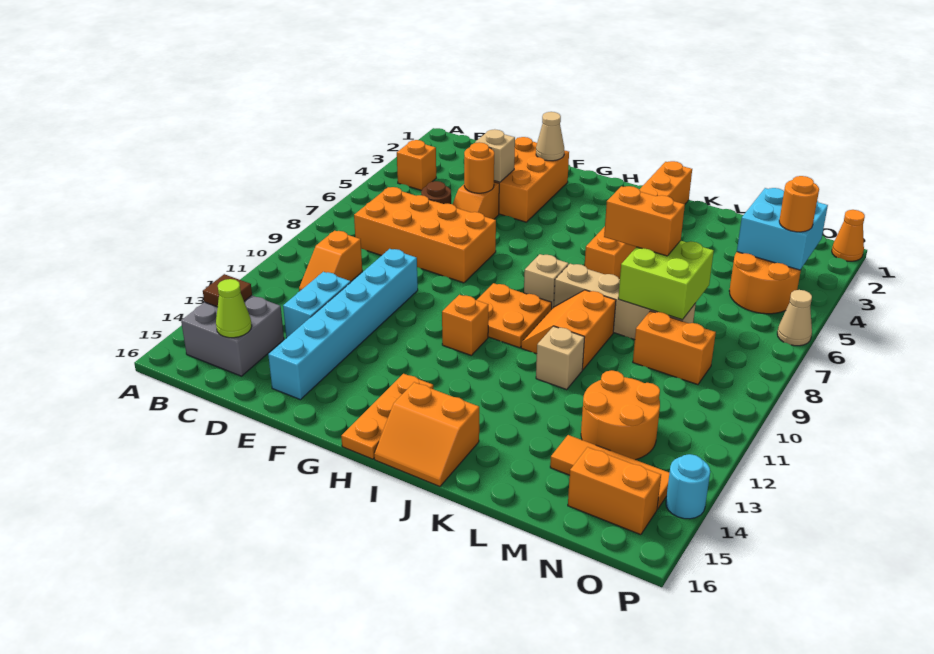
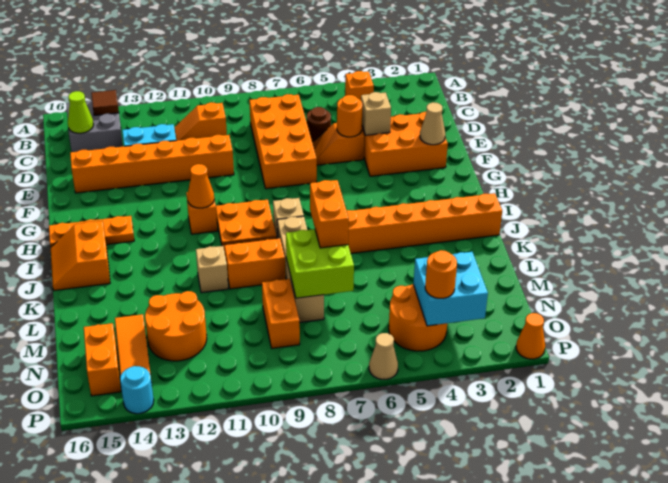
cyan 1x6 brick [268,249,418,400] -> orange 1x6 brick [70,135,234,193]
none -> orange 1x1 cone [187,164,214,208]

